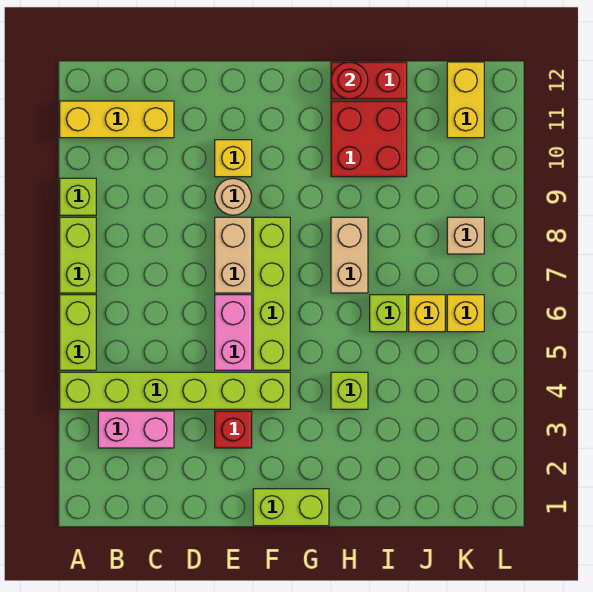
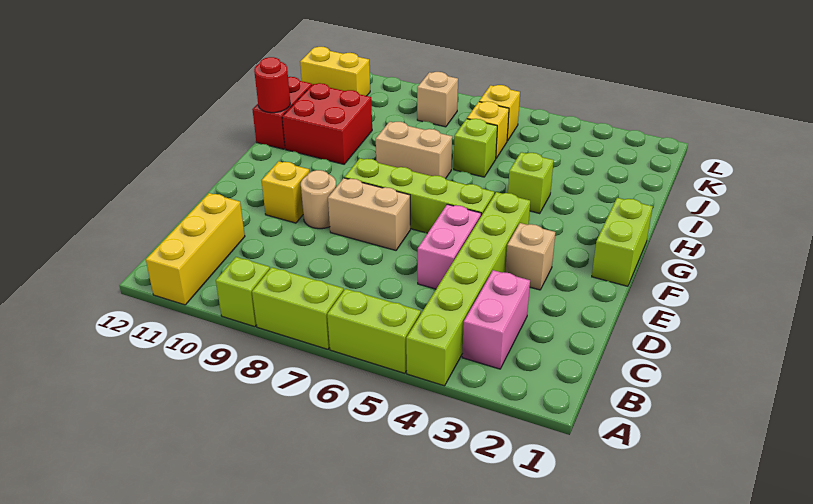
red 1x1 brick [215,411,252,448] -> tan 1x1 brick [505,223,555,290]
pink 1x2 brick [215,295,252,370] -> pink 1x2 brick turned to [418,204,481,289]

